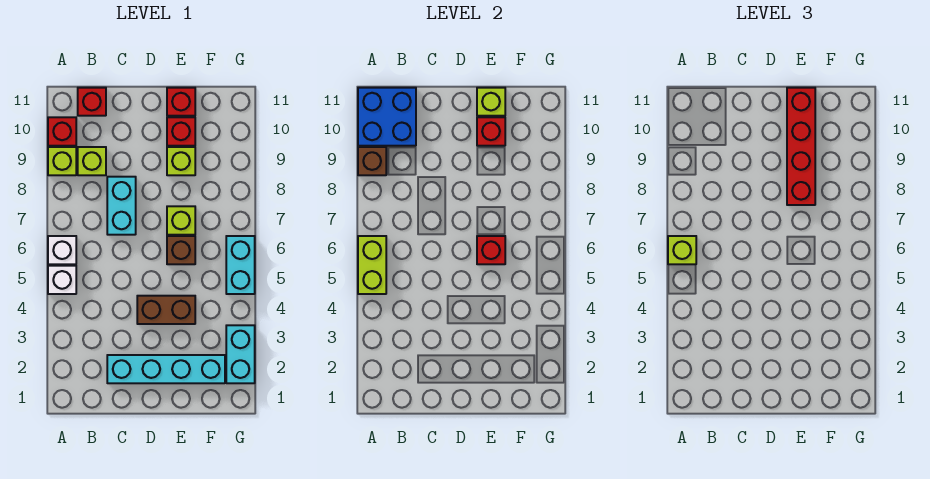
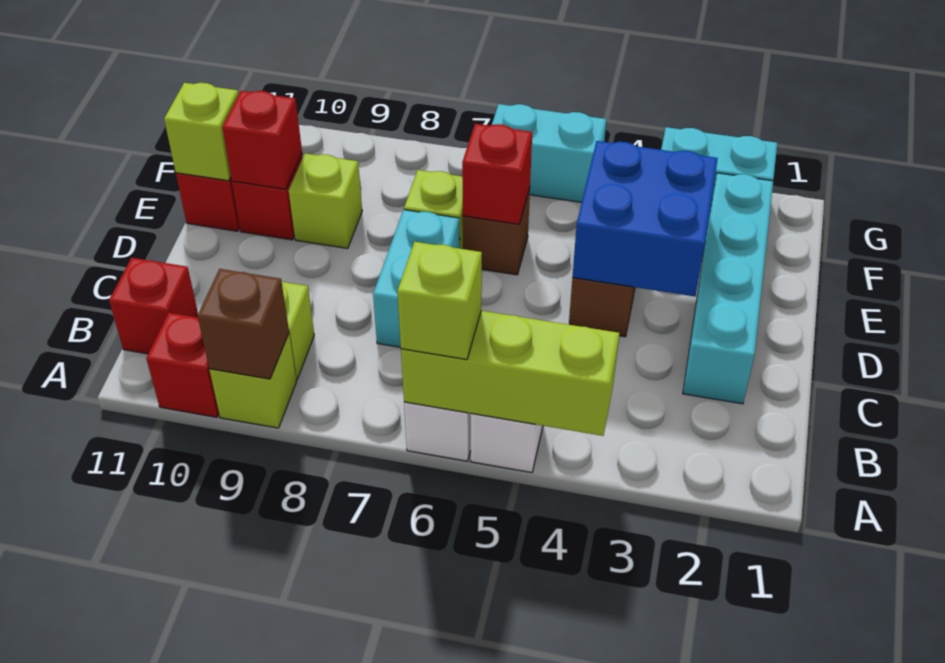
lime 1x2 brick [358,236,386,294] -> lime 1x3 brick [401,311,619,436]
blue 2x2 brick [358,88,416,146] -> blue 2x2 brick moved to [572,141,718,296]
cyan 1x2 brick [107,177,136,235] -> cyan 1x2 brick turned to [373,210,460,347]
red 1x4 brick [787,88,815,205] -> none

